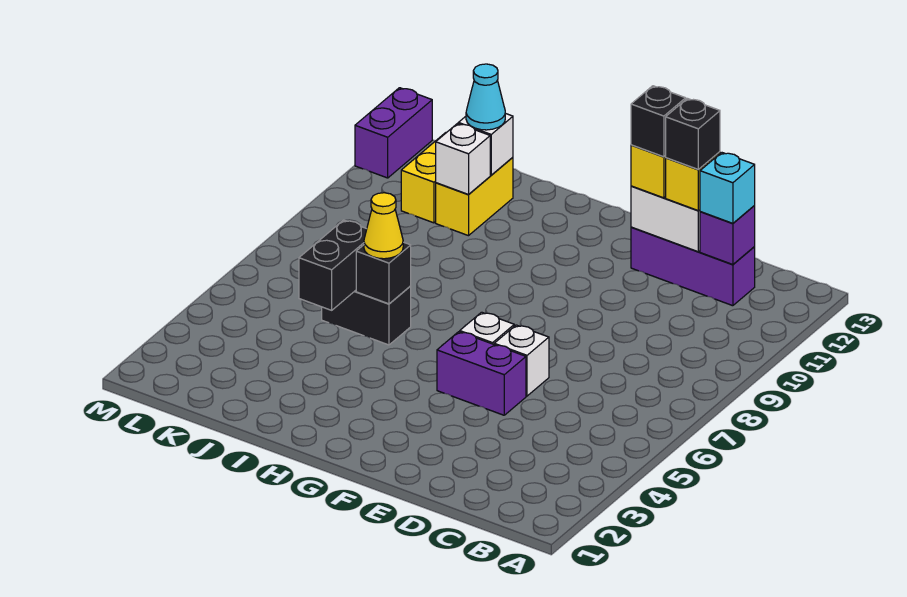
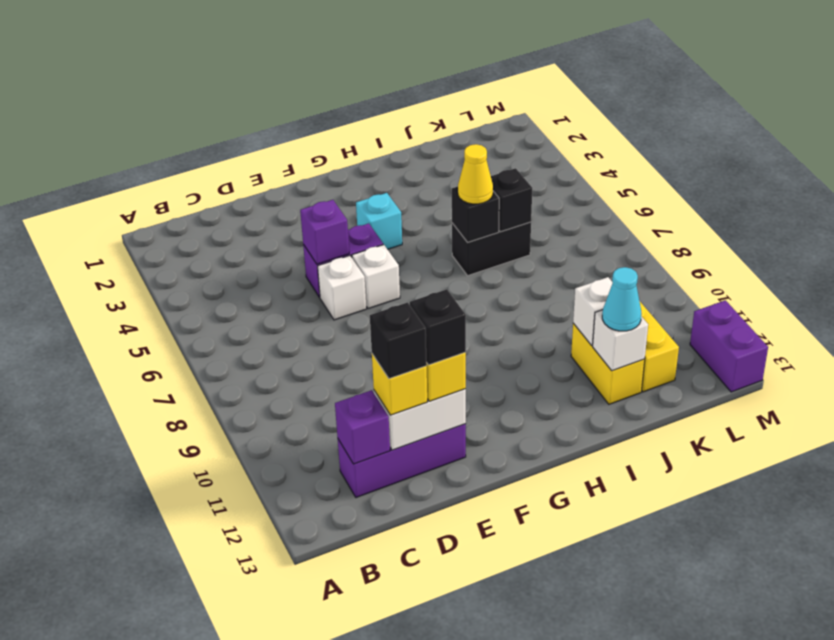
cyan 1x1 brick [700,153,755,224] -> cyan 1x1 brick moved to [356,193,402,249]
none -> purple 1x1 brick [300,200,349,264]
black 1x2 brick [299,220,367,310] -> black 1x1 brick [491,168,532,232]

